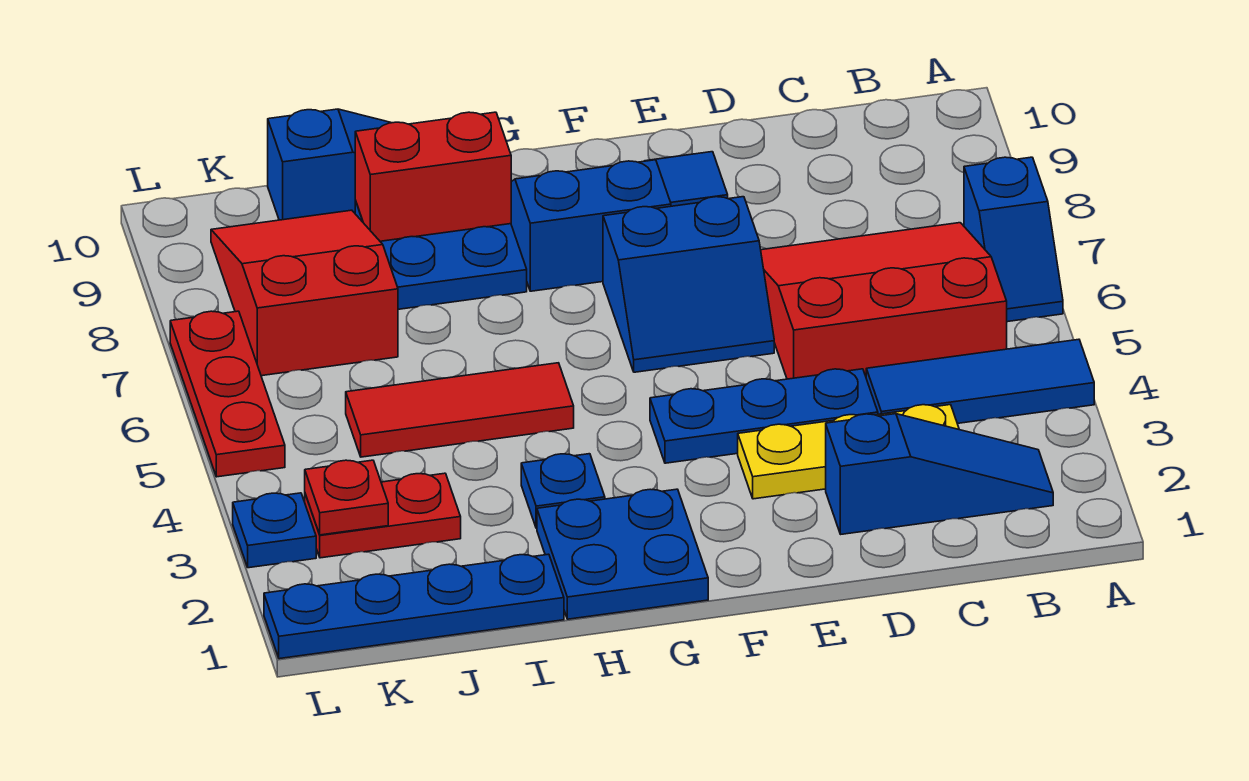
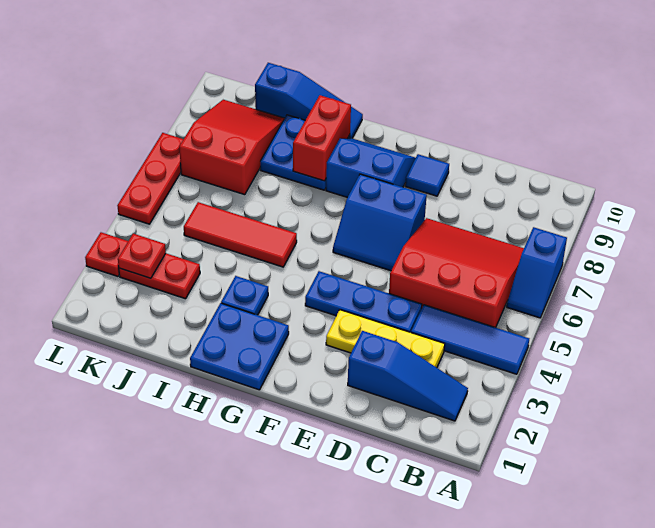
red 1x2 brick [355,112,511,241] -> red 1x2 brick turned to [293,95,351,181]
blue 1x4 plate [264,554,564,659] -> none
blue 1x1 plate [233,493,316,568] -> red 1x1 plate [85,232,128,276]

